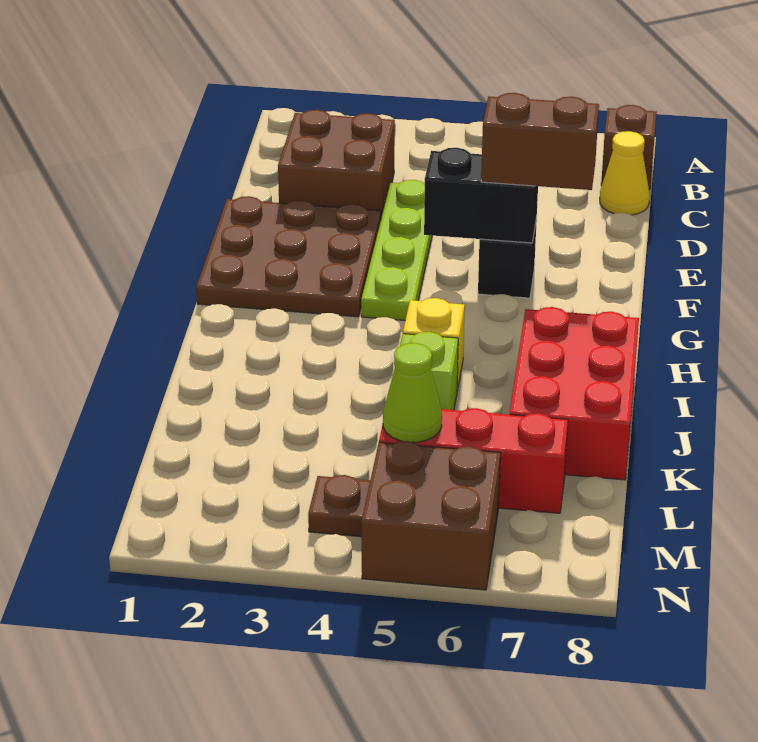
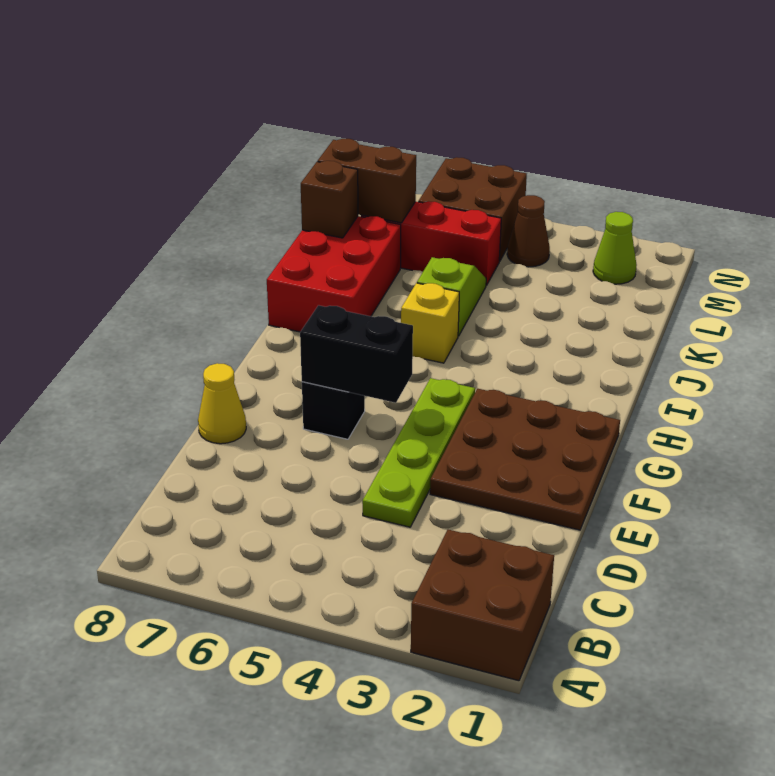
brown 1x1 brick [601,105,657,189] -> brown 1x1 brick moved to [301,161,358,238]
brown 2x2 brick [278,110,395,218] -> brown 2x2 brick moved to [411,530,554,681]
yellow 1x1 cone [600,131,650,215] -> yellow 1x1 cone moved to [198,363,246,444]
brown 1x2 brick [481,93,599,190] -> brown 1x2 brick moved to [318,139,416,223]
lime 1x1 cone [383,343,442,442] -> lime 1x1 cone moved to [593,212,637,284]
brown 1x1 plate [308,475,370,537] -> brown 1x1 cone [507,195,550,267]

